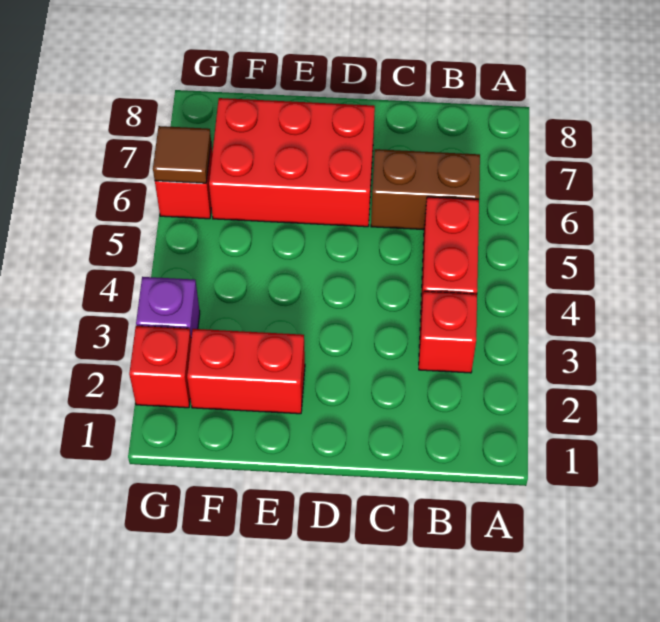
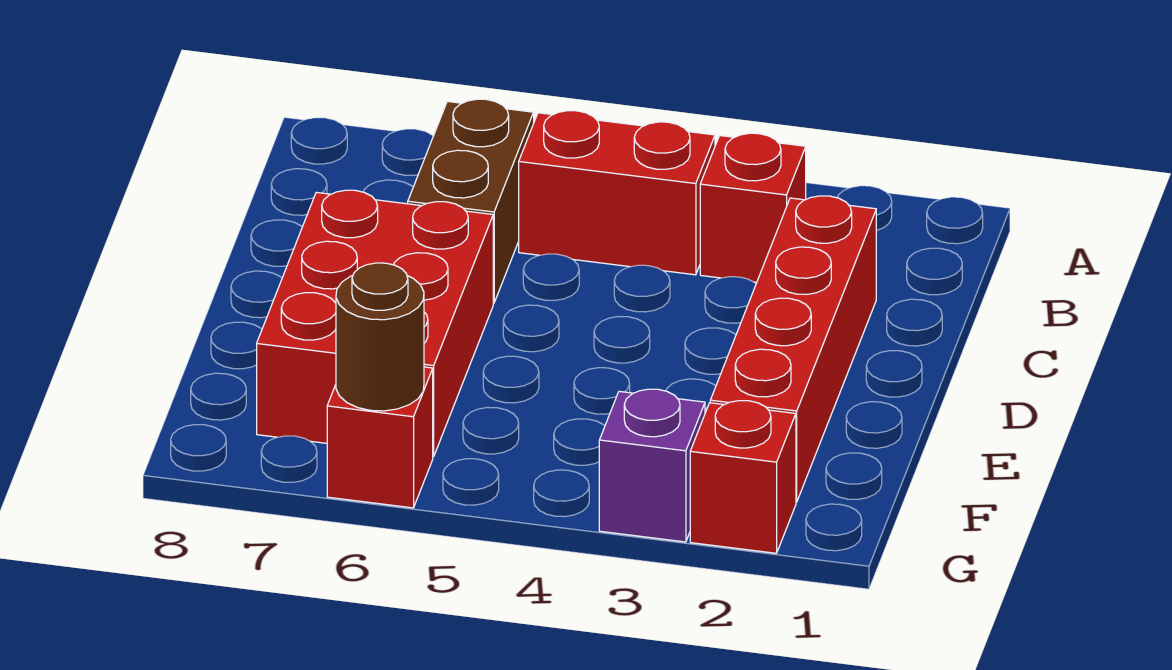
red 1x2 brick [187,329,305,414] -> red 1x4 brick [710,196,876,502]
brown 1x1 tile [153,126,211,183] -> brown 1x1 round brick [336,263,424,411]

